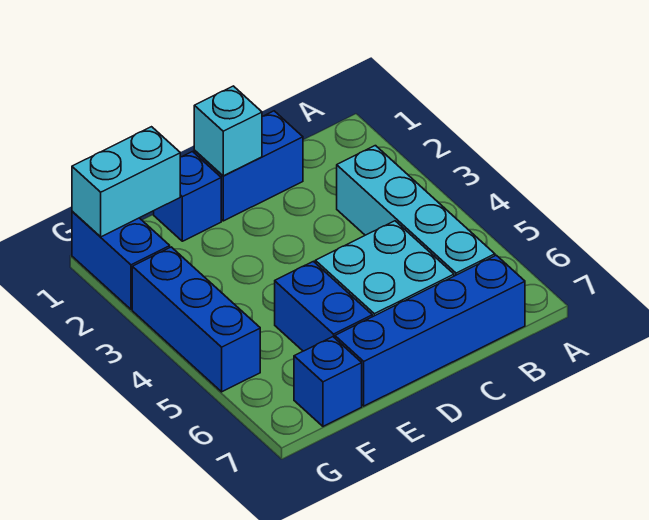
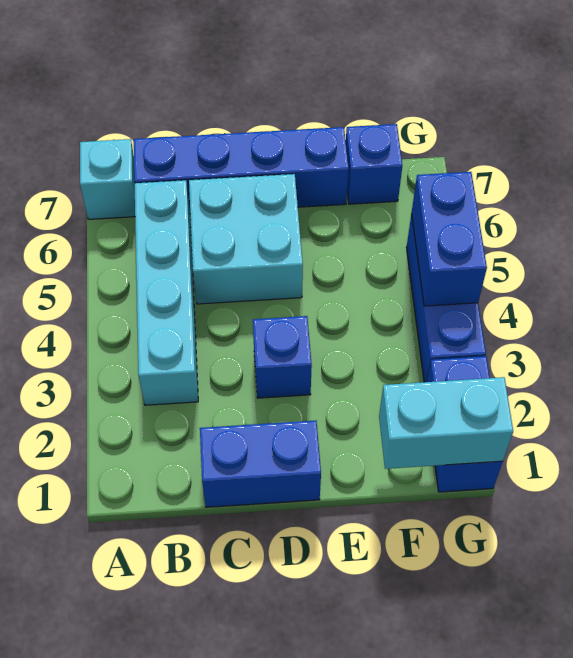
cyan 1x1 brick [194,86,262,176] -> cyan 1x1 brick moved to [80,139,135,219]
blue 1x1 brick [154,152,221,241] -> blue 1x1 brick moved to [253,316,312,398]
blue 1x2 brick [275,261,372,351] -> blue 1x2 brick moved to [412,172,487,306]

